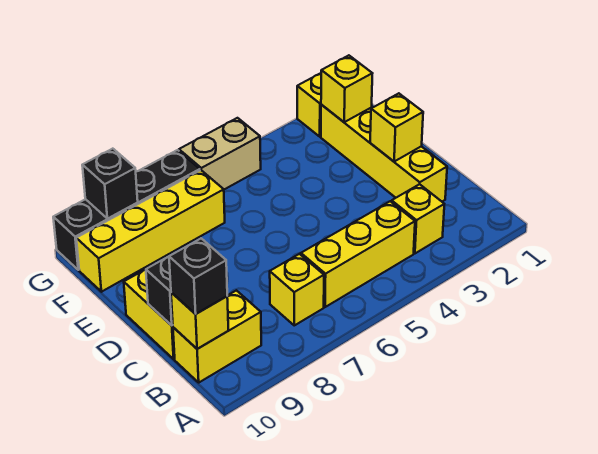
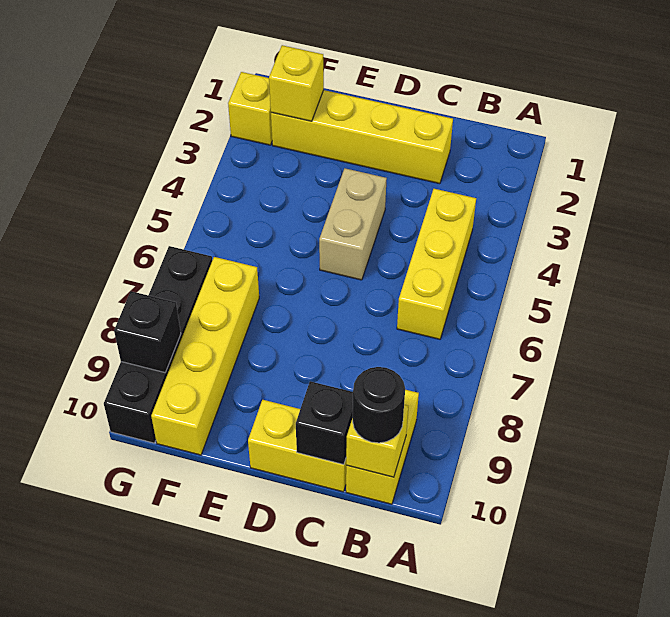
yellow 1x1 brick [392,184,444,253] -> none
yellow 1x1 brick [270,254,324,325] -> none
black 1x1 brick [169,238,227,314] -> black 1x1 round brick [353,367,405,443]
yellow 1x1 brick [370,93,423,162] -> none
tan 1x2 brick [179,118,261,189] -> tan 1x2 brick moved to [319,168,387,280]

